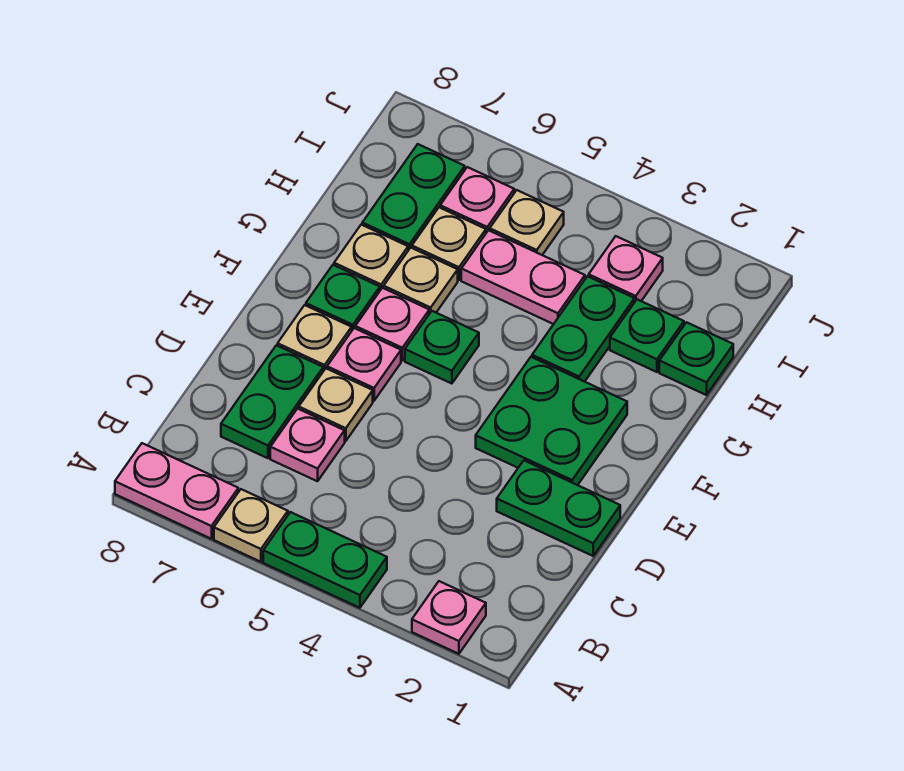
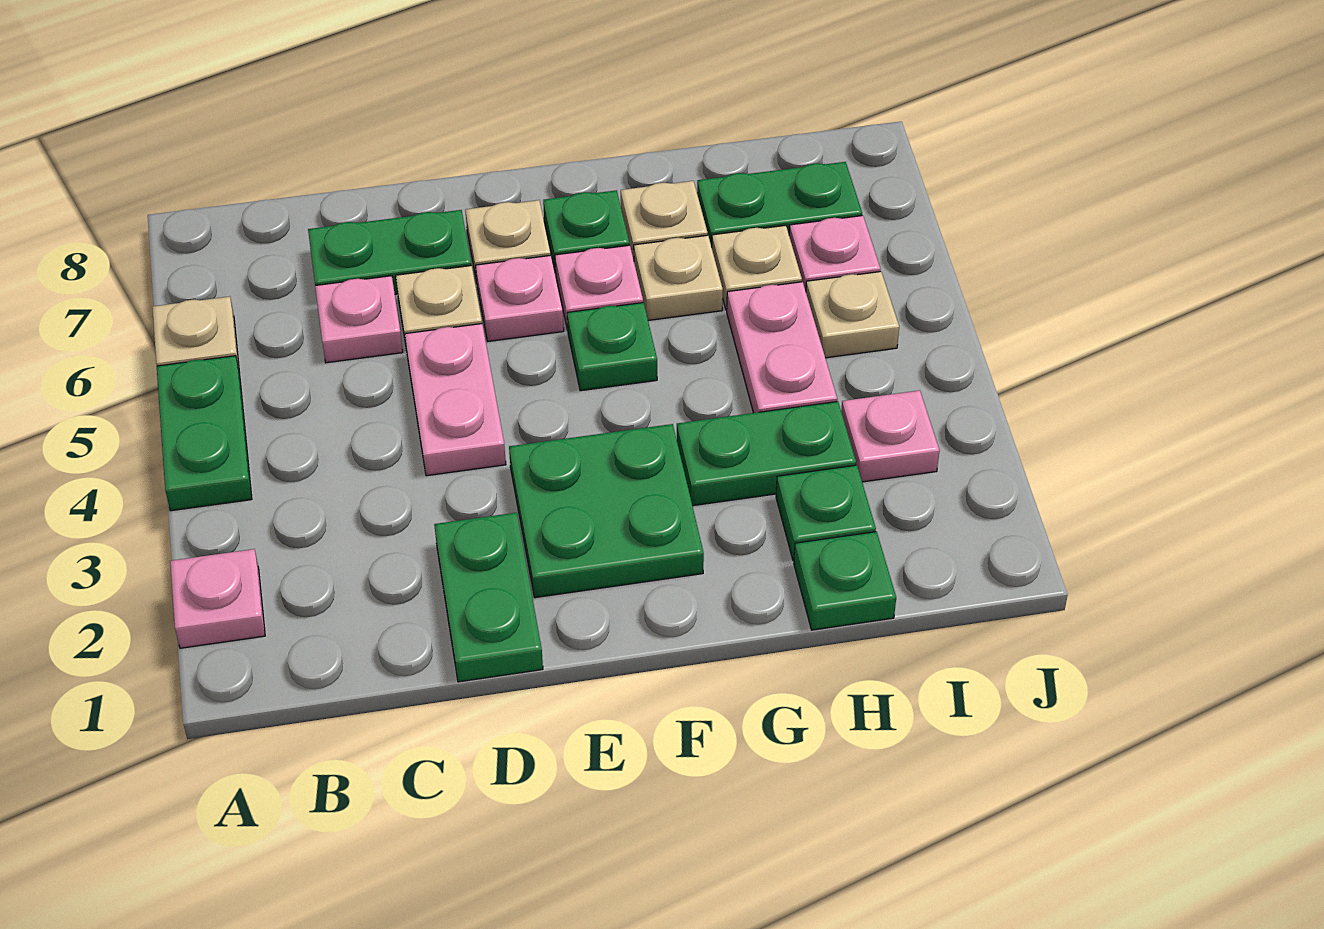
pink 1x2 plate [115,443,238,539] -> pink 1x2 plate moved to [405,324,506,476]

